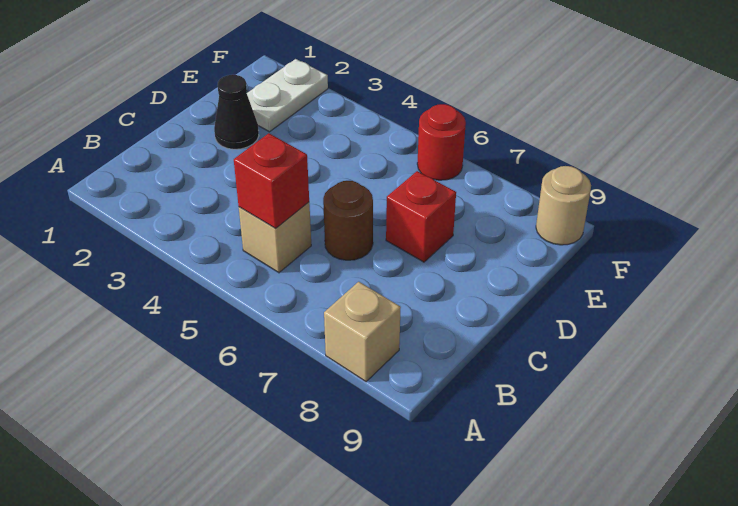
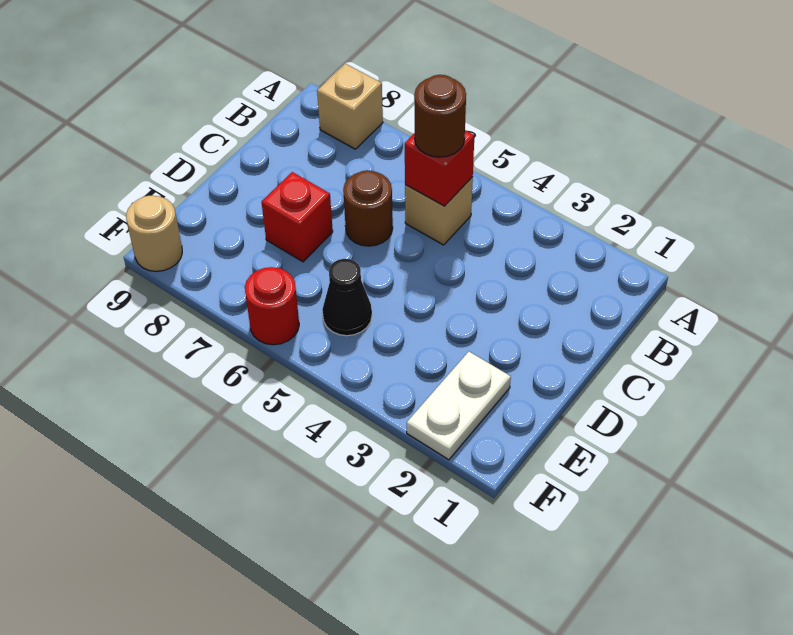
none -> brown 1x1 round brick [414,75,466,157]
black 1x1 cone [214,75,259,149] -> black 1x1 cone moved to [322,259,372,336]

